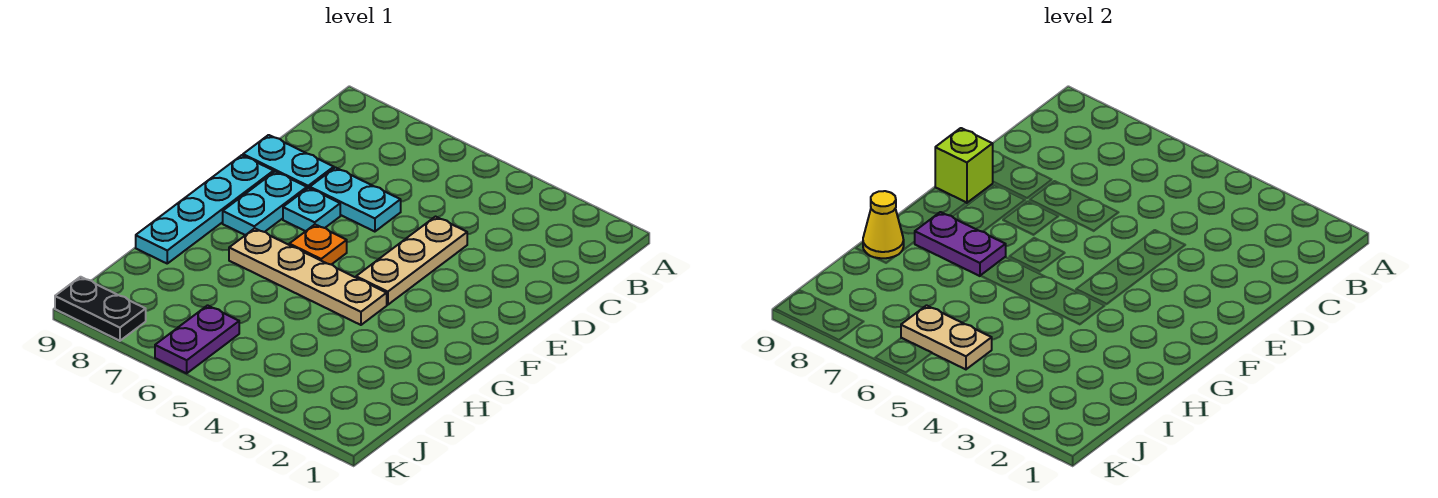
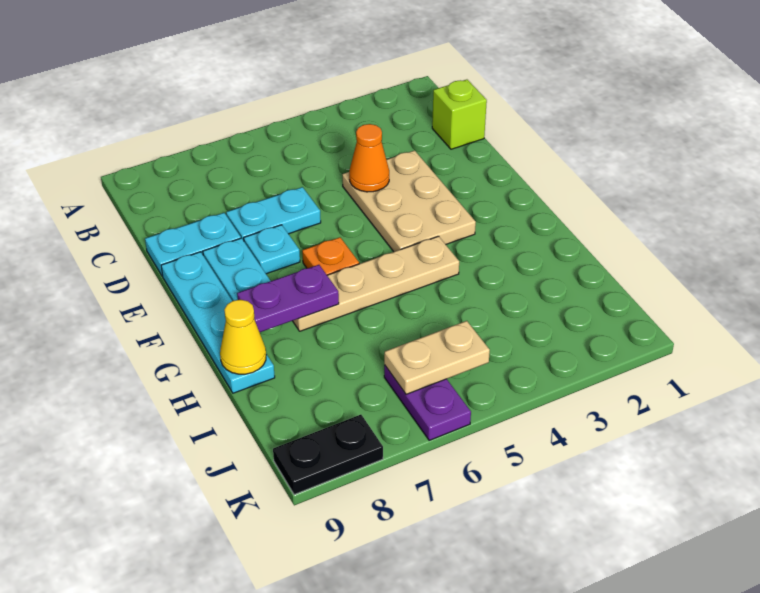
tan 1x3 plate [356,217,467,305] -> tan 2x3 plate [342,151,476,252]
none -> orange 1x1 cone [349,124,389,192]
lime 1x1 brick [935,128,993,203] -> lime 1x1 brick moved to [432,80,487,149]

